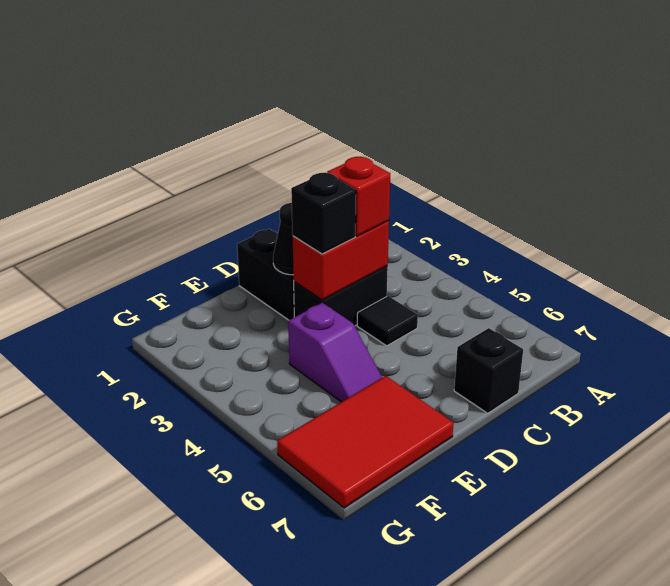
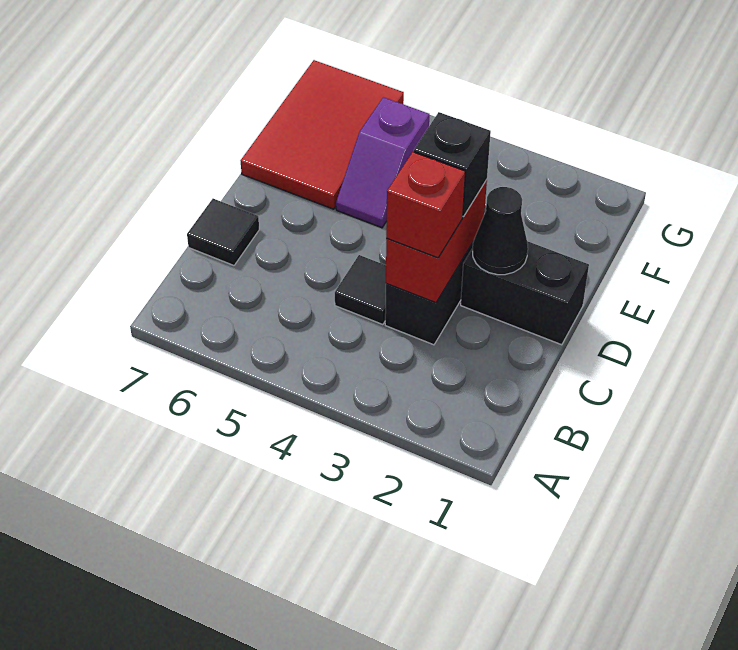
black 1x1 brick [454,328,523,413] -> black 1x1 tile [187,199,259,265]
purple 1x2 slope [288,303,382,402] -> purple 1x2 slope turned to [336,97,429,228]

